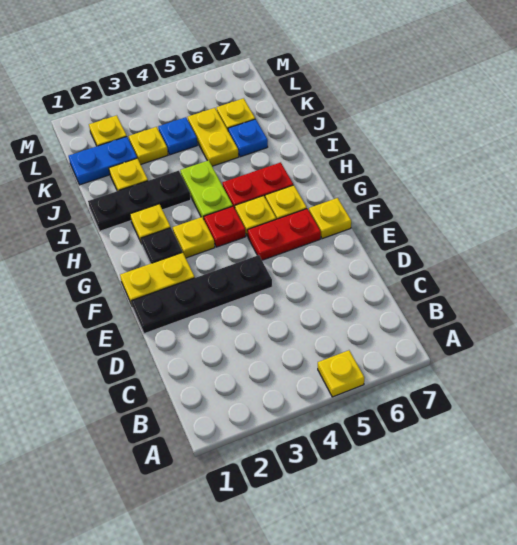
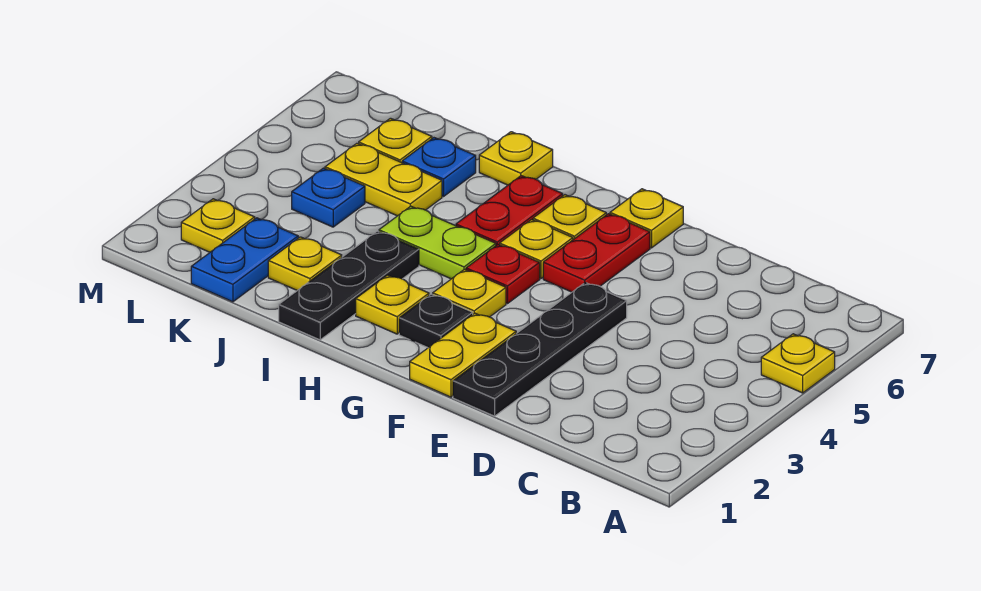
yellow 1x1 plate [129,127,168,164] -> yellow 1x1 plate moved to [479,132,553,185]

